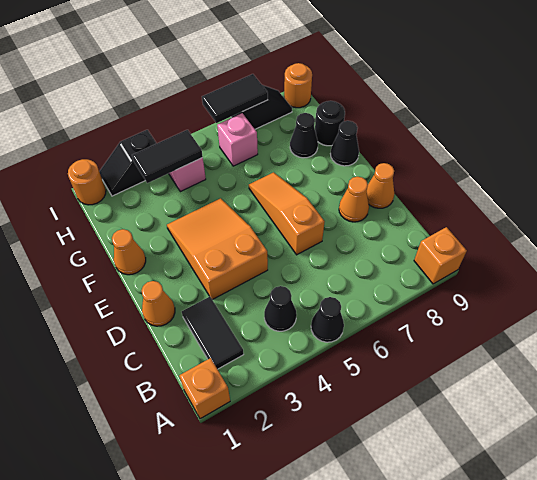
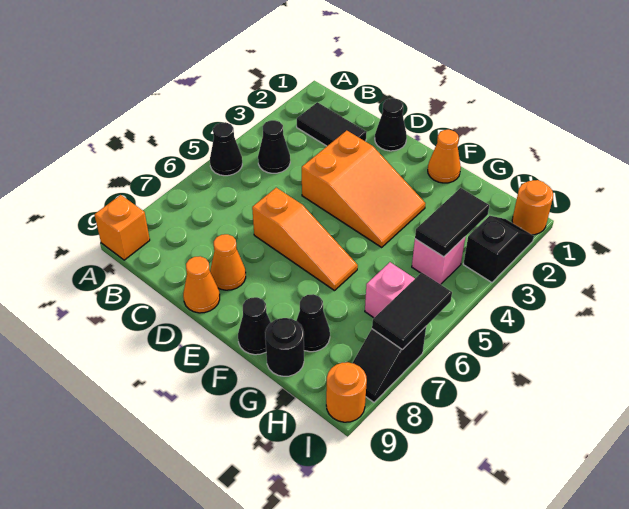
orange 1x1 brick [179,358,230,419] -> none
orange 1x1 cone [141,281,175,326] -> black 1x1 cone [375,98,407,151]

